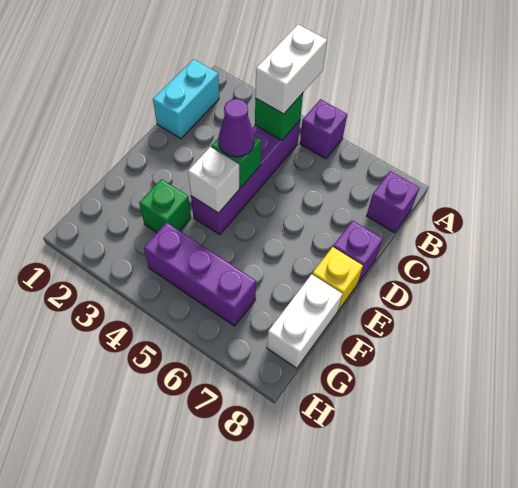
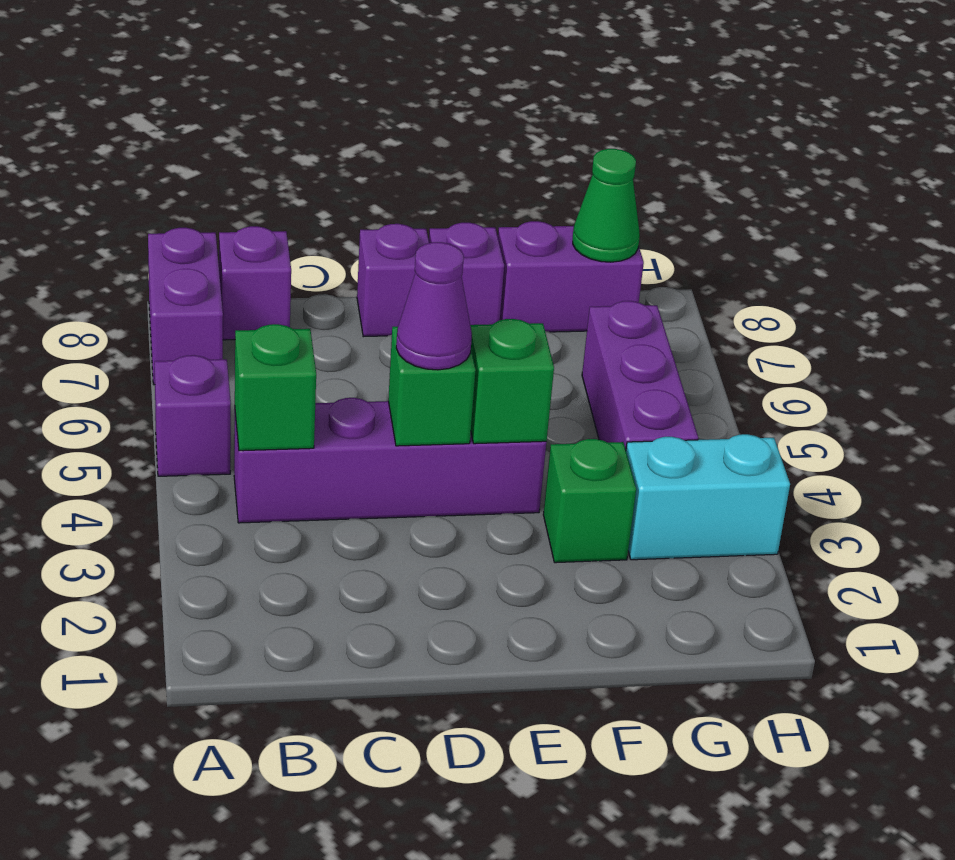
white 1x2 brick [255,25,327,114] -> none
none -> purple 1x2 brick [148,228,223,385]
cyan 1x2 brick [153,59,219,139] -> cyan 1x2 brick moved to [626,434,790,560]
white 1x1 brick [188,147,239,213] -> green 1x1 brick [470,319,554,444]
yellow 1x1 brick [312,247,363,311] -> purple 1x1 brick [429,223,504,325]
white 1x2 brick [267,274,342,368] -> purple 1x2 brick [498,221,644,332]
none -> green 1x1 cone [573,149,640,262]

